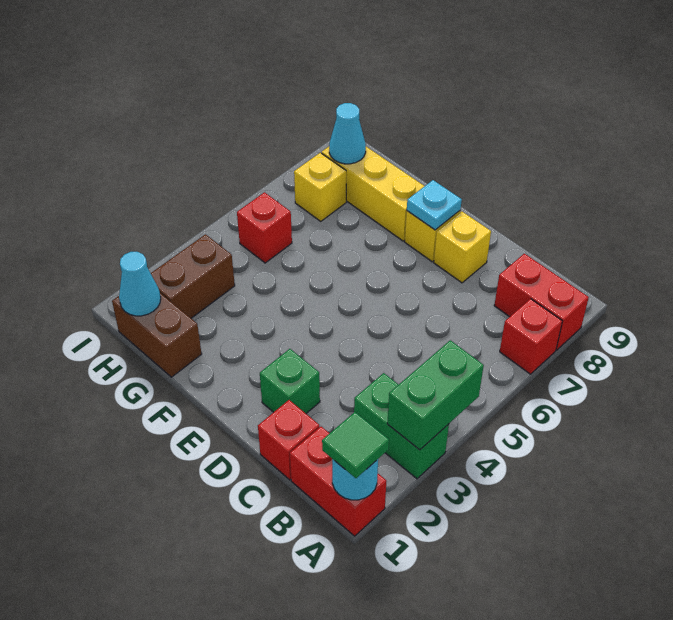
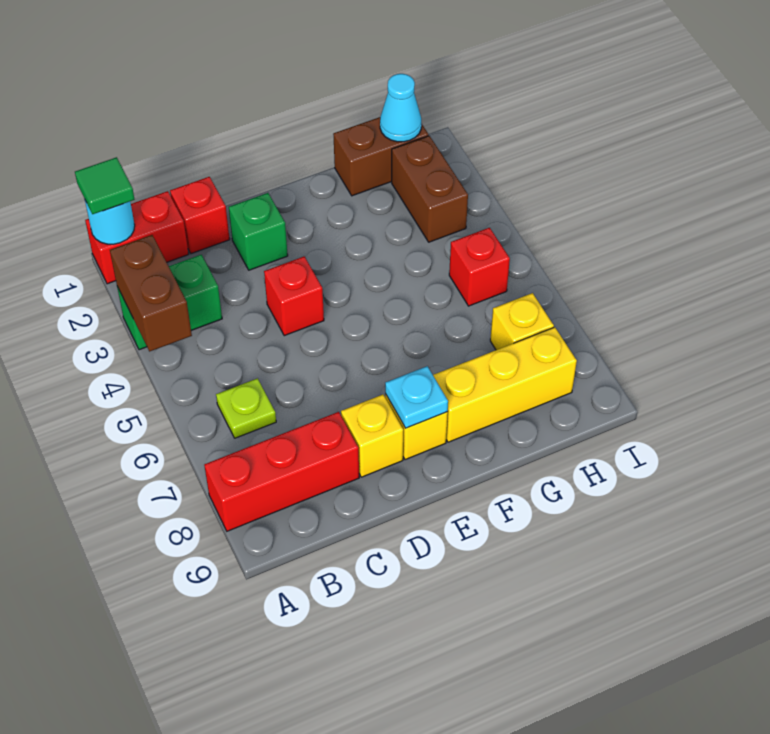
green 1x2 brick [387,340,484,450] -> brown 1x2 brick [110,235,192,352]
red 1x1 brick [500,299,562,374] -> red 1x1 brick moved to [264,257,324,336]
red 1x2 brick [494,254,589,350] -> red 1x3 brick [204,412,359,531]
none -> lime 1x1 plate [216,378,276,438]
cyan 1x1 cone [329,103,366,164] -> none

